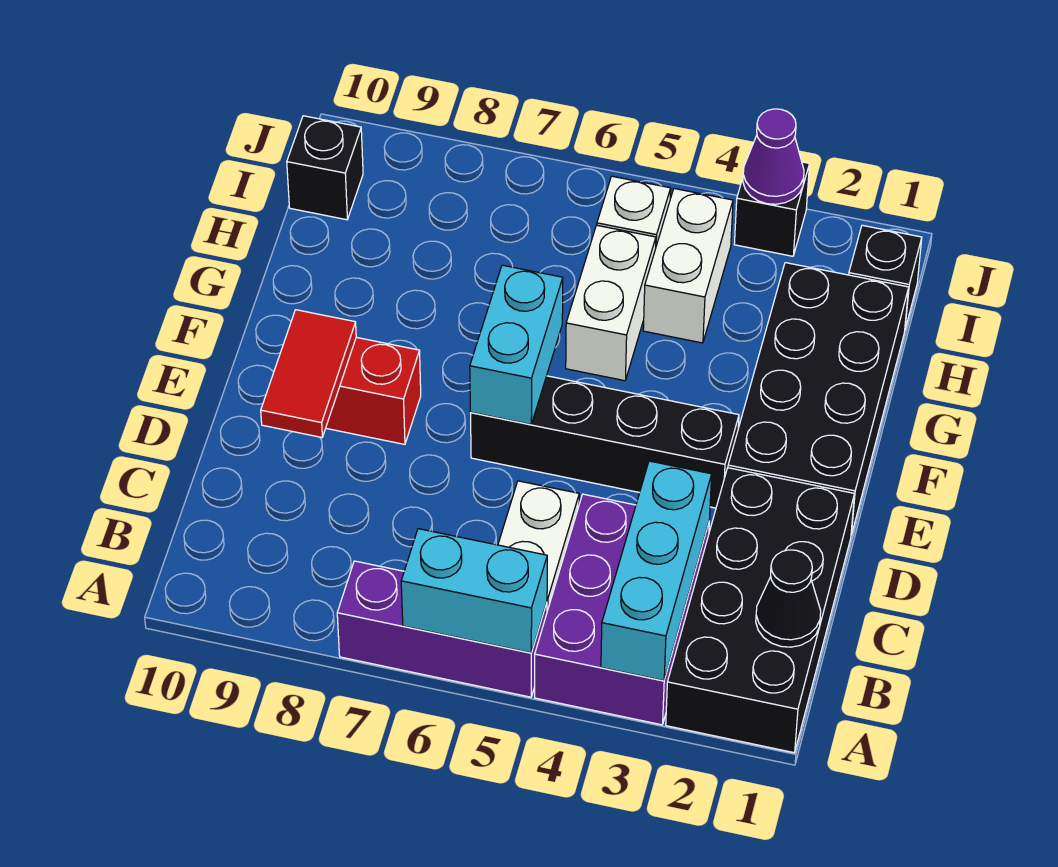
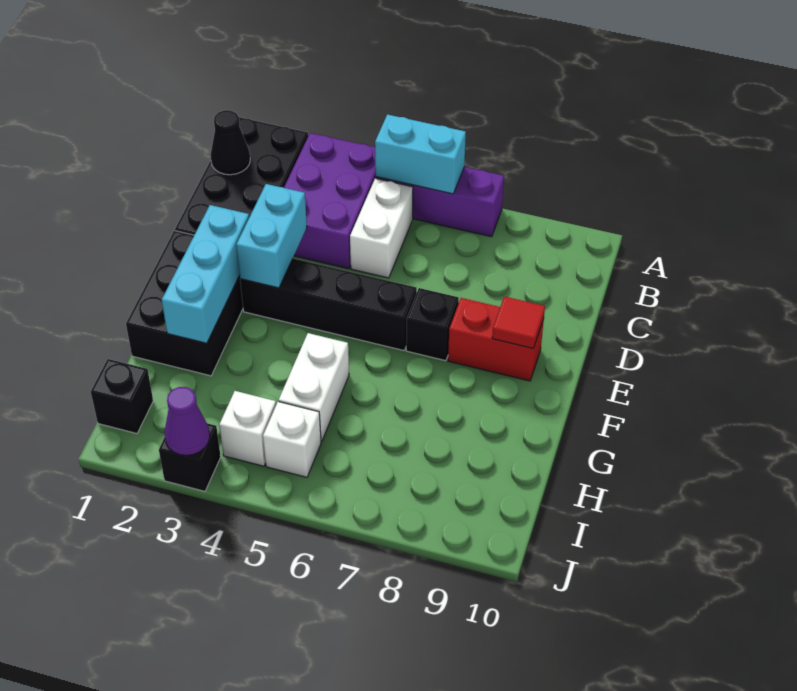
cyan 1x3 brick [601,461,712,681] -> cyan 1x3 brick moved to [162,205,249,343]
red 1x2 tile [261,310,356,437] -> red 1x1 tile [492,296,545,349]
black 2x4 brick [728,263,909,535] -> black 2x3 brick [126,231,243,376]
cyan 1x2 brick [470,265,563,424] -> cyan 1x2 brick moved to [236,184,307,288]
white 1x2 brick [643,189,733,343] -> white 1x1 brick [219,391,276,466]
black 1x1 brick [287,116,363,220] -> black 1x1 brick moved to [406,288,459,361]

